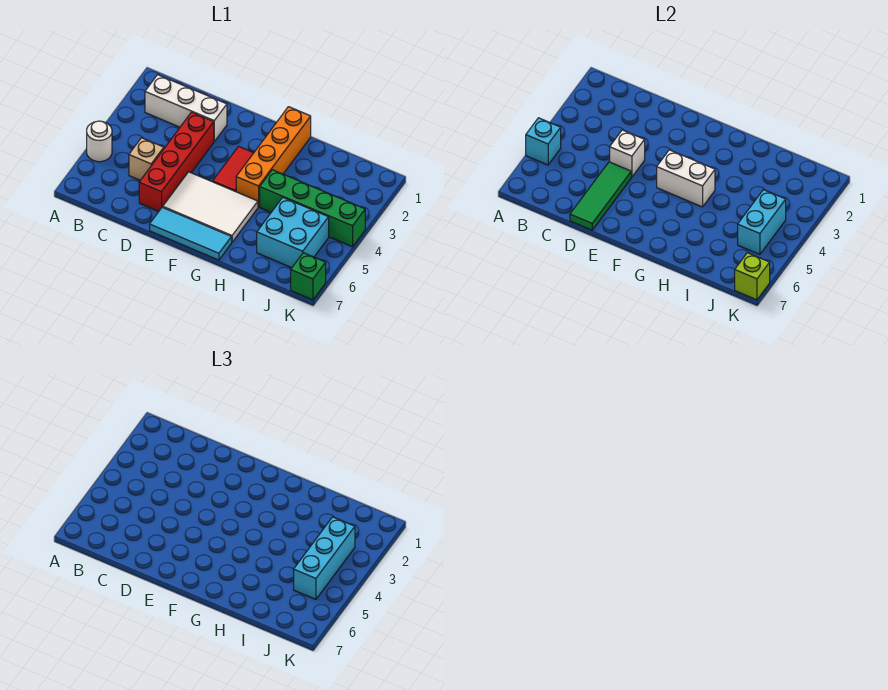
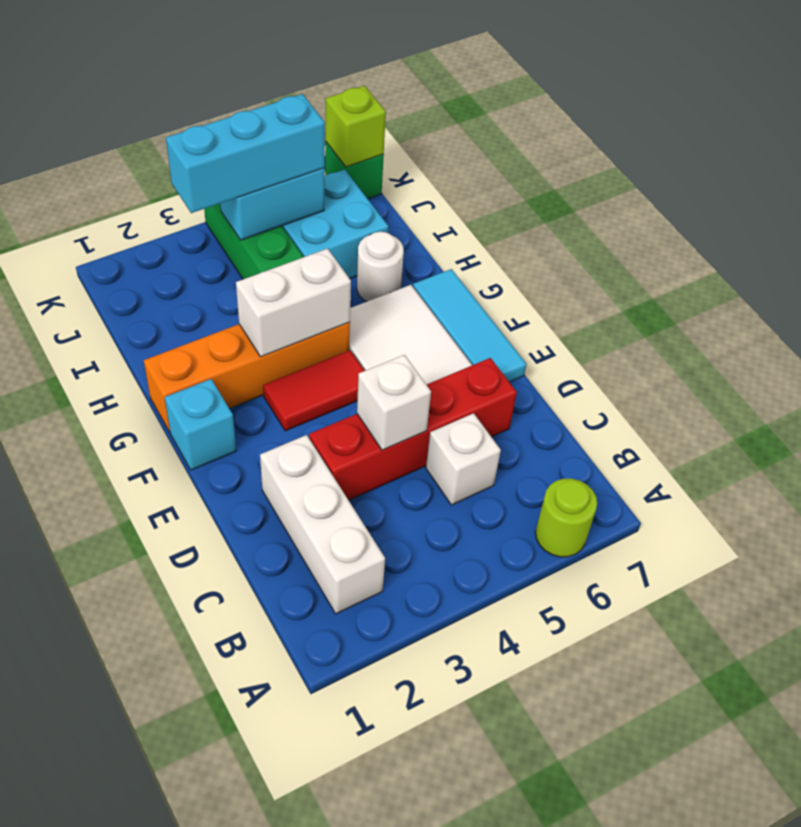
white 1x1 round brick [87,121,112,162] -> white 1x1 round brick moved to [357,232,404,302]
cyan 1x1 brick [526,118,561,165] -> cyan 1x1 brick moved to [165,379,236,470]
none -> lime 1x1 round brick [536,478,597,557]
tan 1x1 brick [129,138,164,180] -> white 1x1 brick [426,413,501,505]
green 1x3 tile [570,162,631,230] -> none
white 1x2 brick [657,150,715,207] -> white 1x2 brick turned to [236,249,351,357]

